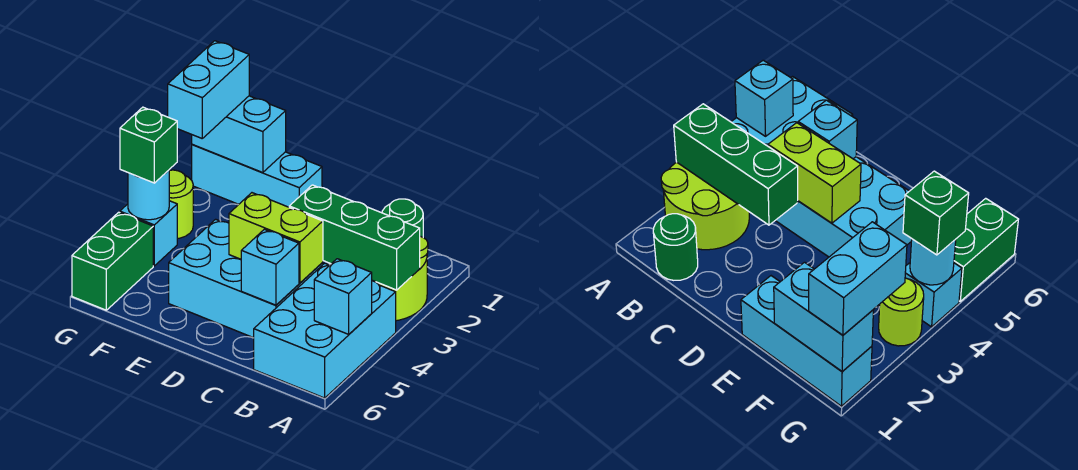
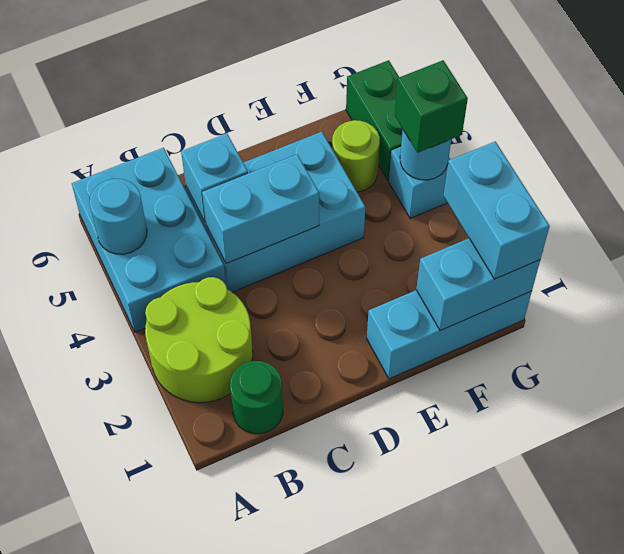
green 1x3 brick [289,185,420,290] -> none
cyan 1x1 brick [314,259,372,334] -> cyan 1x1 round brick [89,179,147,254]
lime 1x2 brick [229,193,323,283] -> cyan 1x2 brick [202,154,319,264]
lime 1x1 round brick [169,170,193,239] -> lime 1x1 round brick moved to [332,120,380,192]

